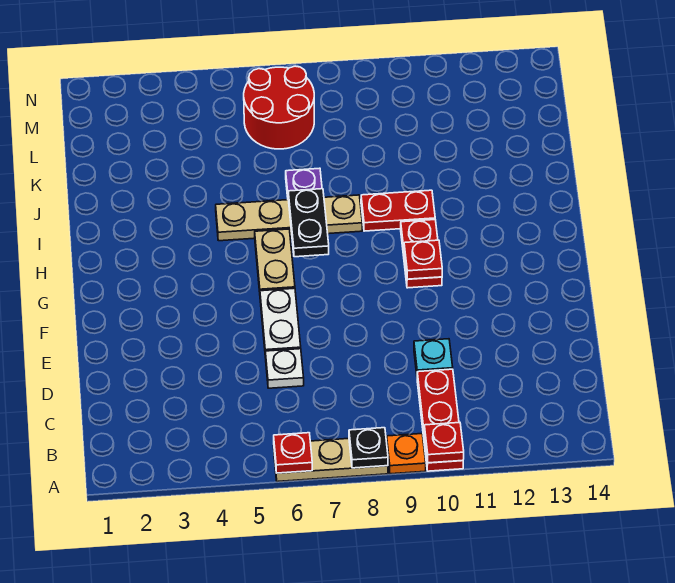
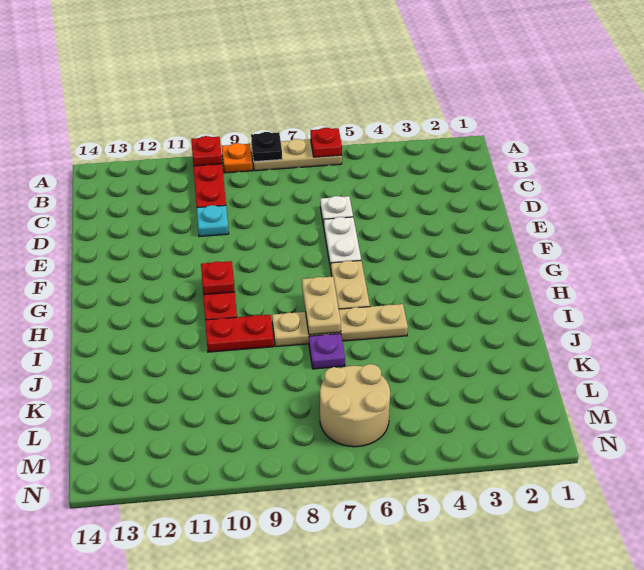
black 1x2 plate [288,189,329,257] -> tan 1x2 plate [302,276,341,335]
red 2x2 round brick [244,66,314,149] -> tan 2x2 round brick [320,364,390,447]

